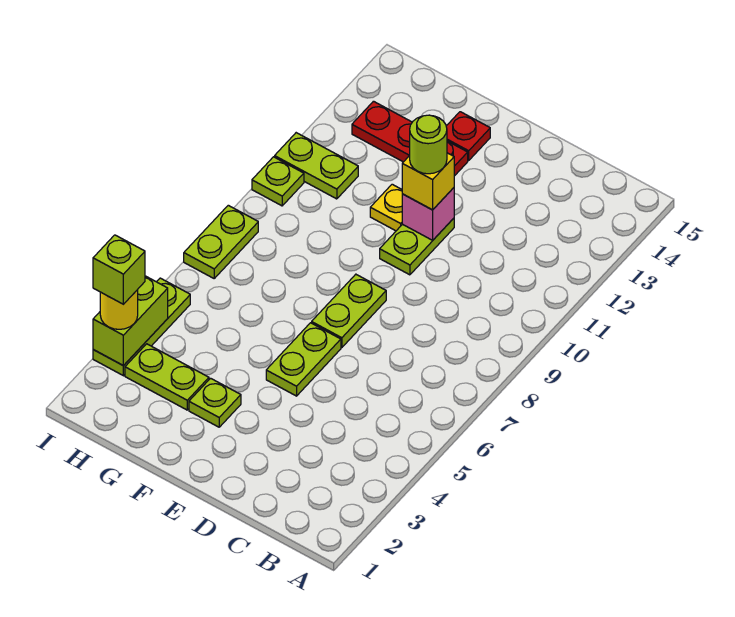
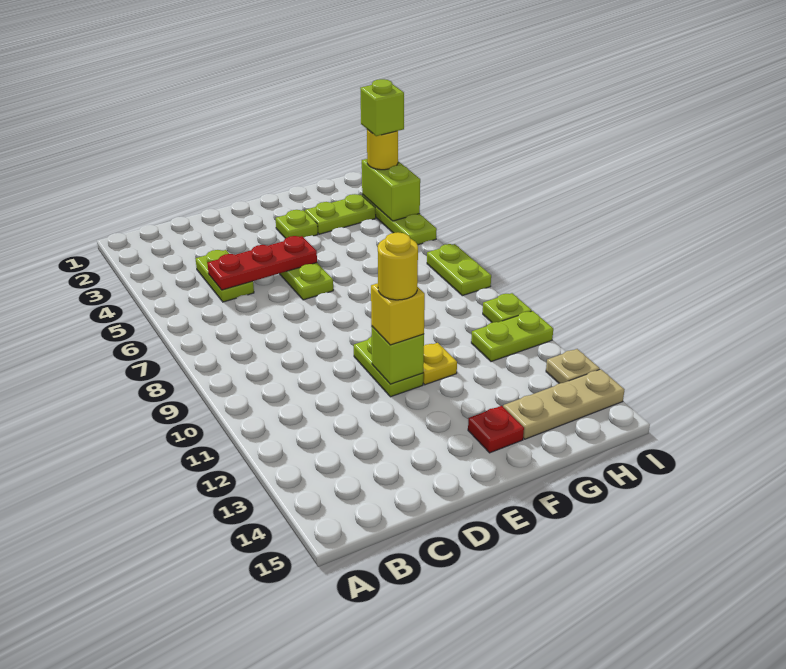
lime 1x2 plate [312,274,386,348] -> lime 1x2 plate moved to [196,250,254,302]
pink 1x1 brick [402,188,454,240] -> lime 1x1 brick [371,326,424,384]
lime 1x1 round brick [410,115,447,174] -> yellow 1x1 round brick [378,232,418,300]
red 1x3 plate [352,101,468,176] -> red 1x3 plate moved to [207,236,317,290]
none -> tan 1x3 plate [503,369,624,439]
none -> tan 1x1 plate [546,349,600,383]

